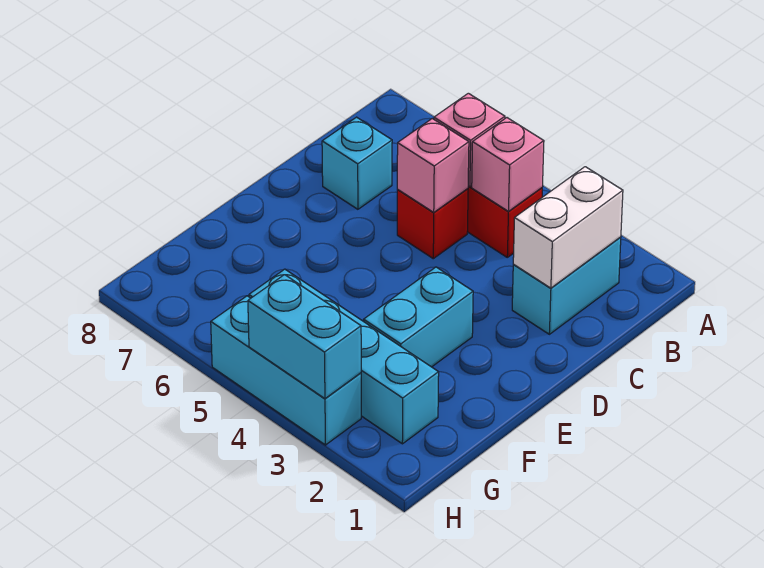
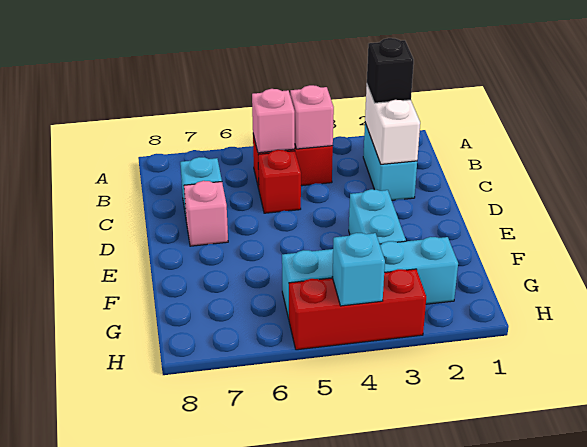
none -> black 1x1 brick [367,38,414,103]
pink 1x1 brick [397,119,469,212] -> pink 1x1 brick moved to [184,181,228,246]
cyan 1x3 brick [211,296,361,445] -> red 1x3 brick [289,269,426,350]
cyan 1x2 brick [248,275,361,399] -> cyan 1x1 brick [332,233,385,306]

